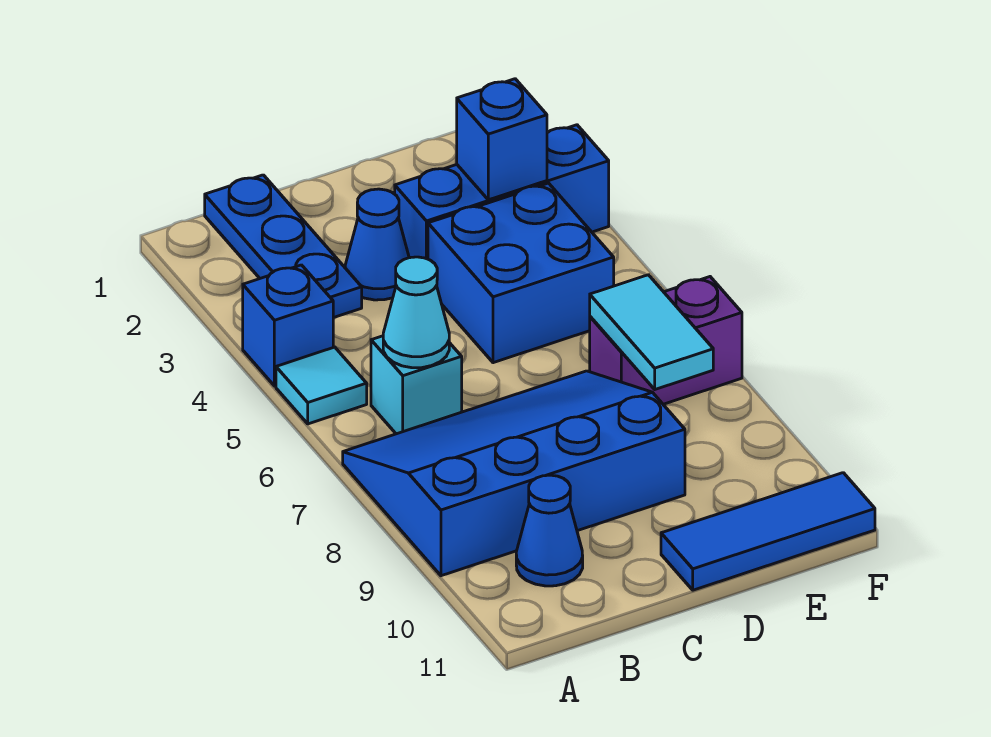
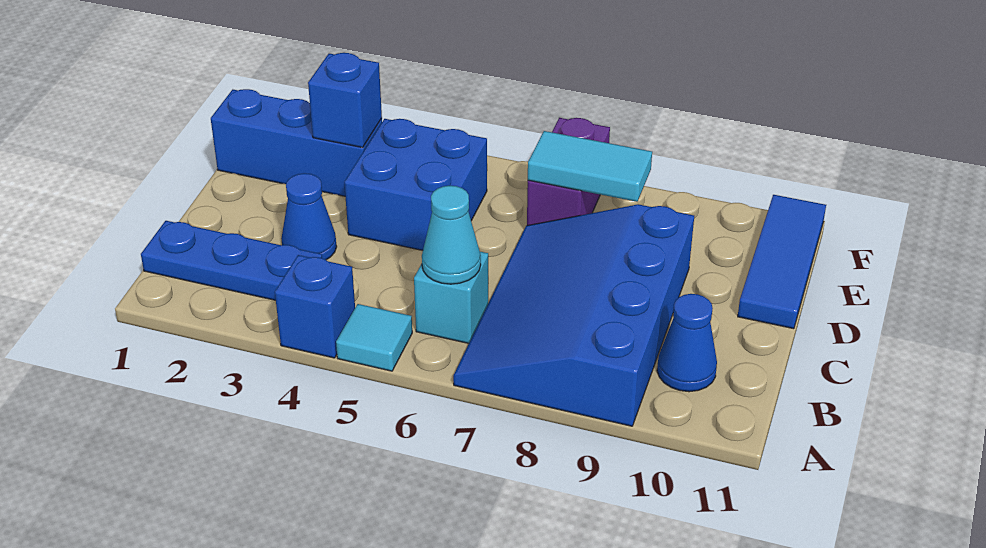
blue 1x3 brick [395,125,609,259] -> blue 1x3 brick turned to [211,89,382,196]

